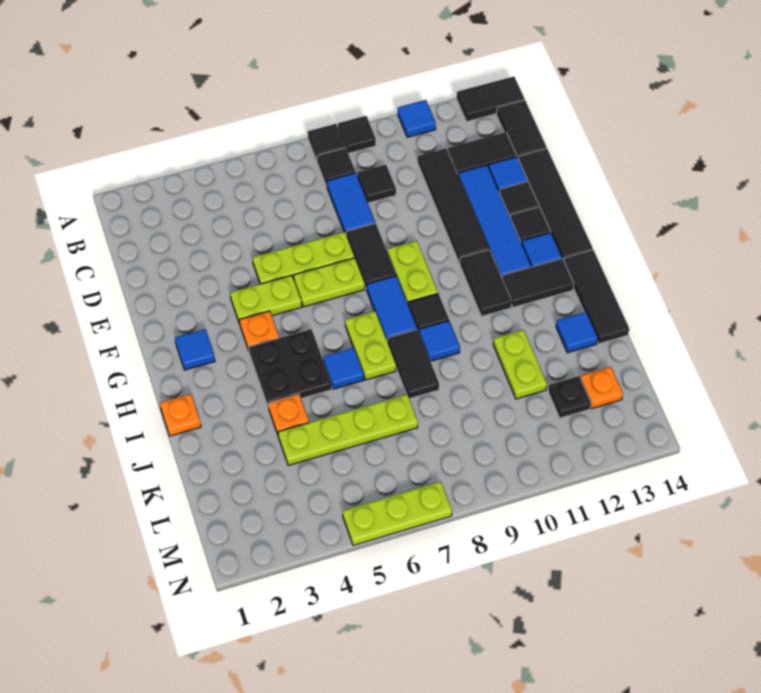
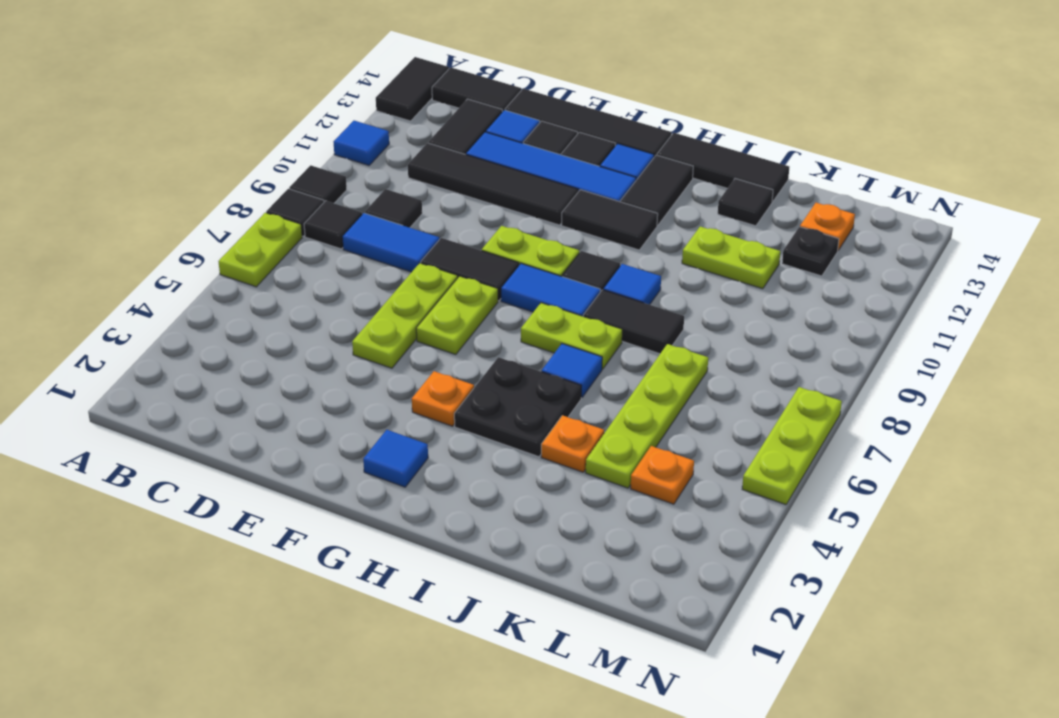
lime 1x2 plate [230,275,302,323] -> lime 1x2 plate moved to [218,213,302,287]
orange 1x1 plate [160,394,201,436] -> orange 1x1 plate moved to [631,446,694,504]
blue 1x1 tile [556,312,598,353] -> black 1x1 tile [718,179,773,226]

